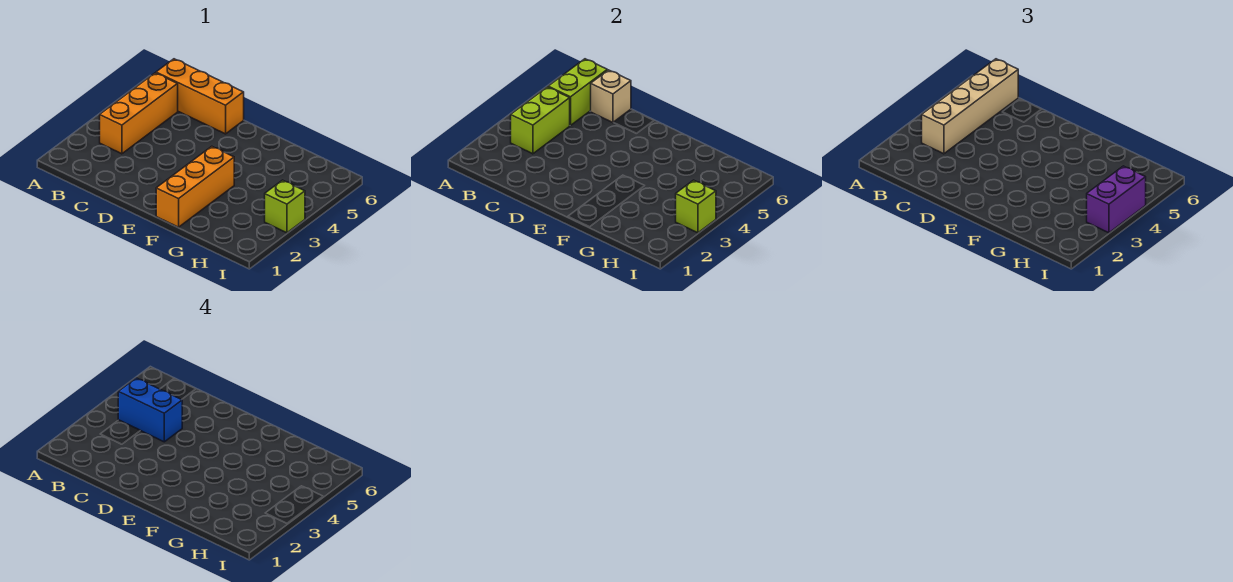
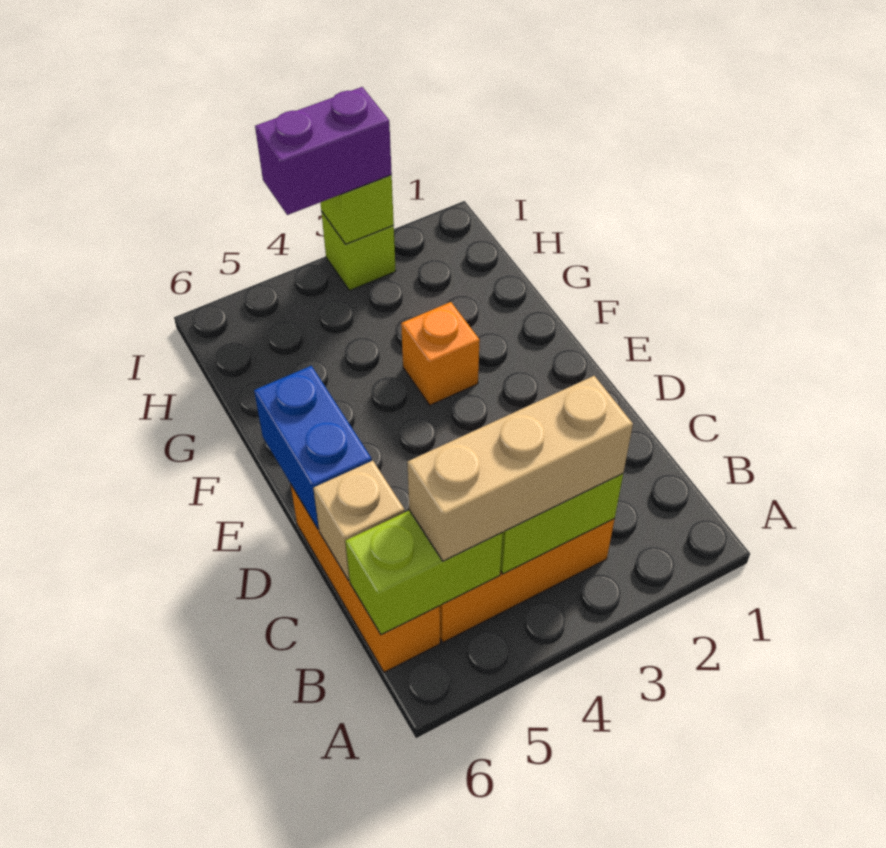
tan 1x4 brick [922,59,1018,154] -> tan 1x3 brick [407,376,633,561]
blue 1x2 brick [118,378,182,442] -> blue 1x2 brick moved to [254,366,372,529]
orange 1x3 brick [156,146,234,227] -> orange 1x1 brick [401,302,480,405]

